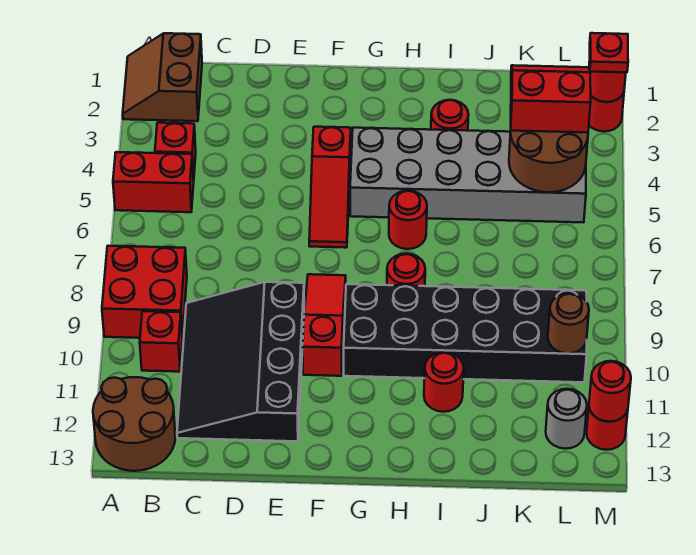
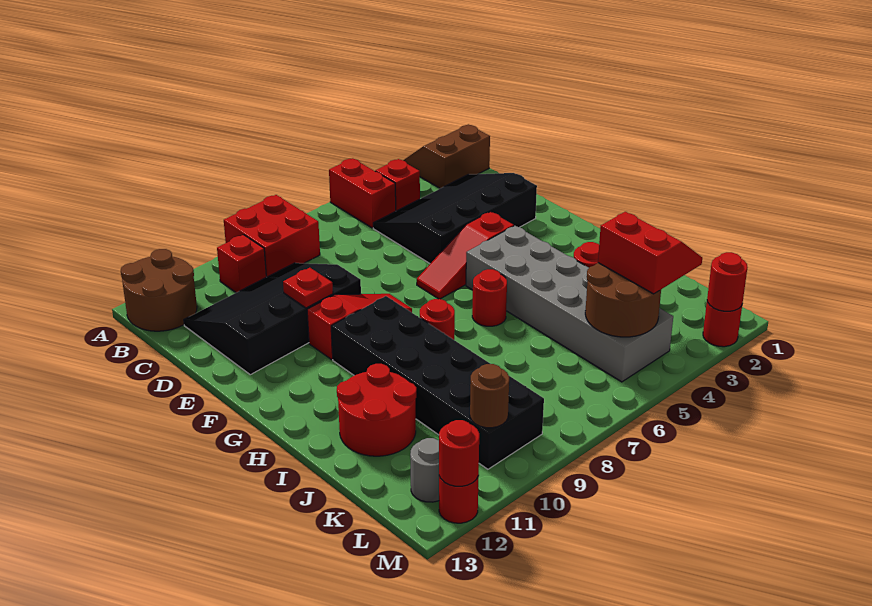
none -> black 3x4 slope [373,173,537,264]
red 1x1 round brick [424,352,464,412] -> red 2x2 round brick [337,364,416,456]
red 1x1 plate [590,33,628,72] -> red 1x1 plate moved to [283,268,333,308]

